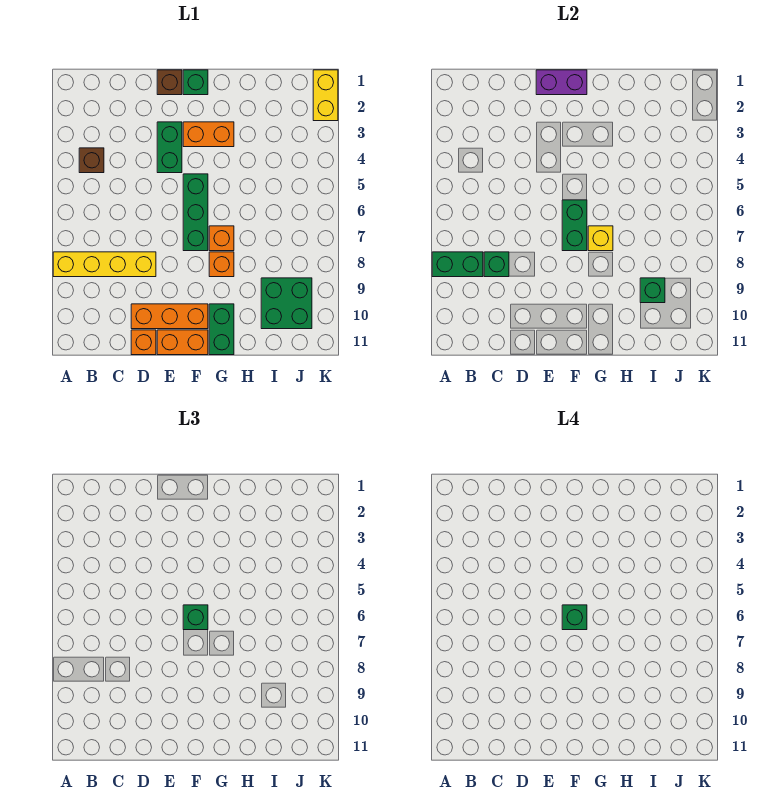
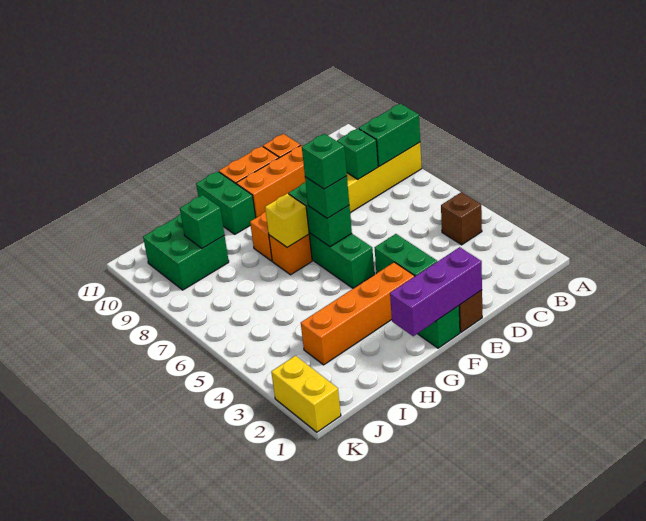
purple 1x2 brick [536,70,587,95] -> purple 1x3 brick [390,247,482,336]
orange 1x2 brick [183,122,234,147] -> orange 1x4 brick [301,262,415,365]

